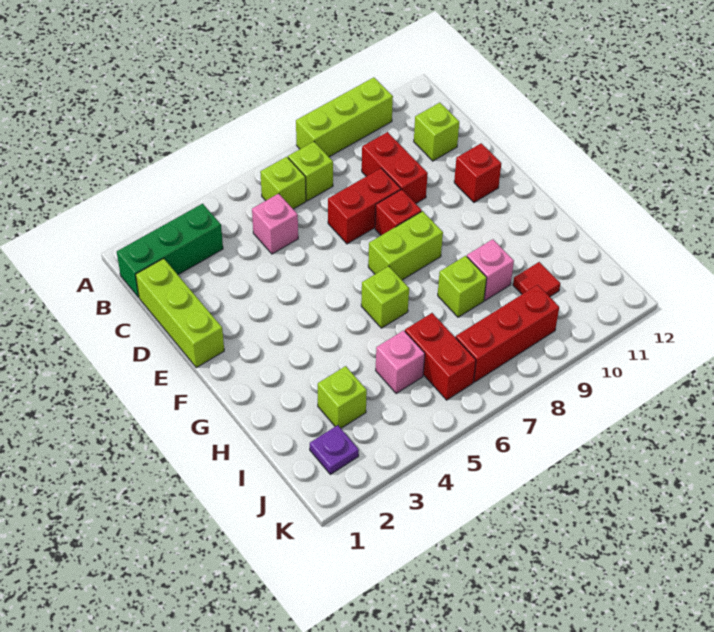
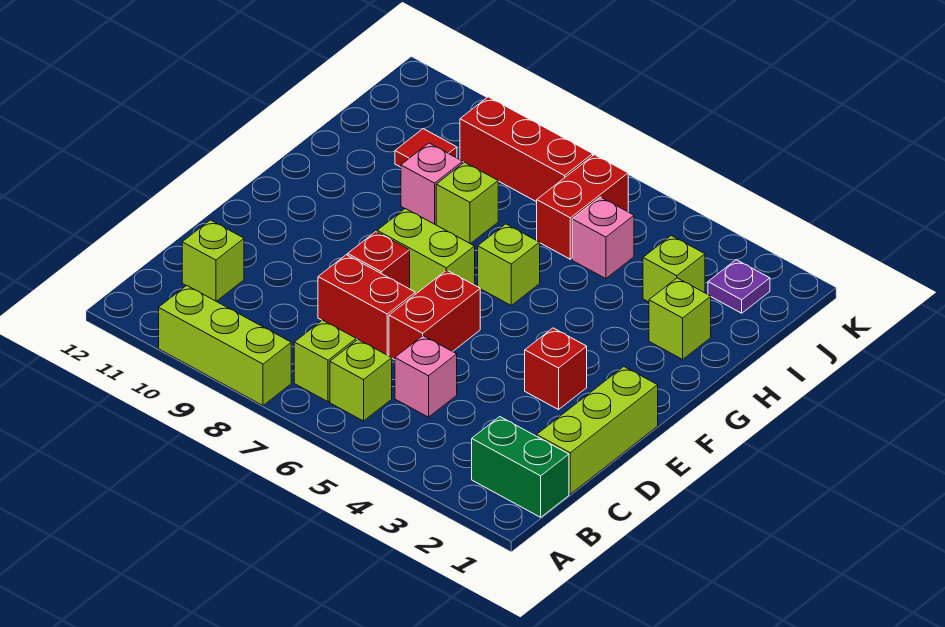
green 1x3 brick [117,204,223,297] -> green 1x2 brick [472,417,569,517]
red 1x2 brick [362,132,428,204] -> red 1x2 brick moved to [389,270,480,360]
red 1x1 brick [454,143,501,202] -> red 1x1 brick moved to [525,328,587,410]
none -> lime 1x1 brick [649,278,711,359]

